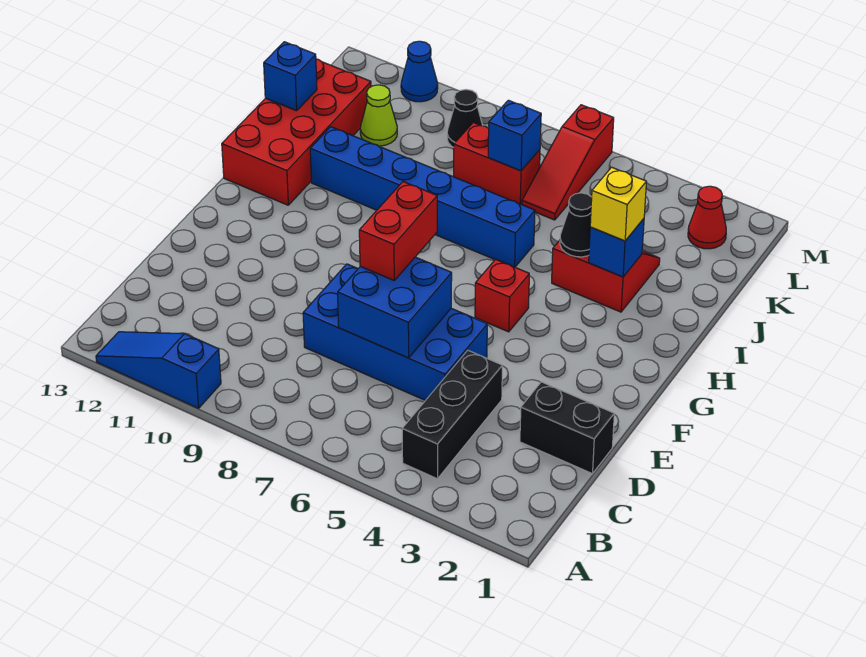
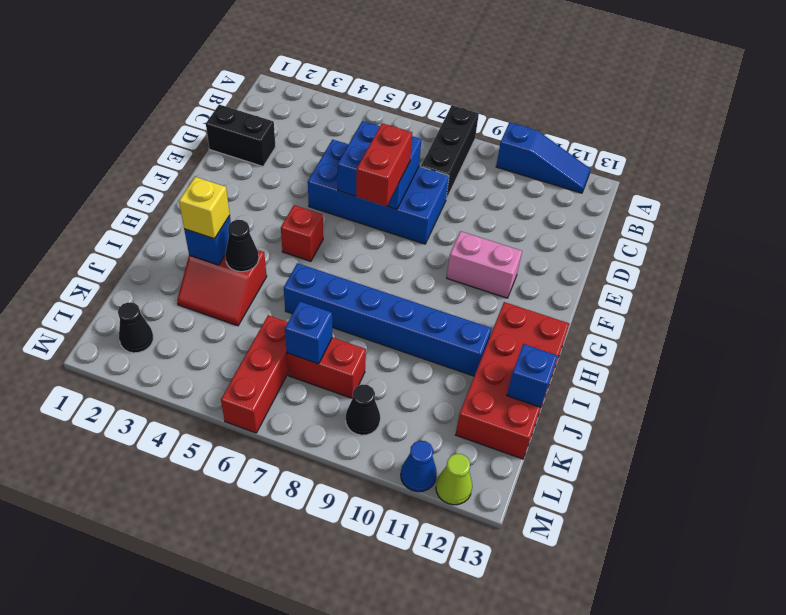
black 1x3 brick [402,350,503,479] -> black 1x3 brick moved to [421,105,479,199]
none -> pink 1x2 brick [447,231,522,298]
red 1x3 slope [522,105,614,220] -> red 1x3 brick [221,315,288,433]
lime 1x1 cone [360,85,397,146] -> lime 1x1 cone moved to [436,454,472,505]
red 1x1 cone [688,186,726,249] -> black 1x1 cone [118,302,153,353]

